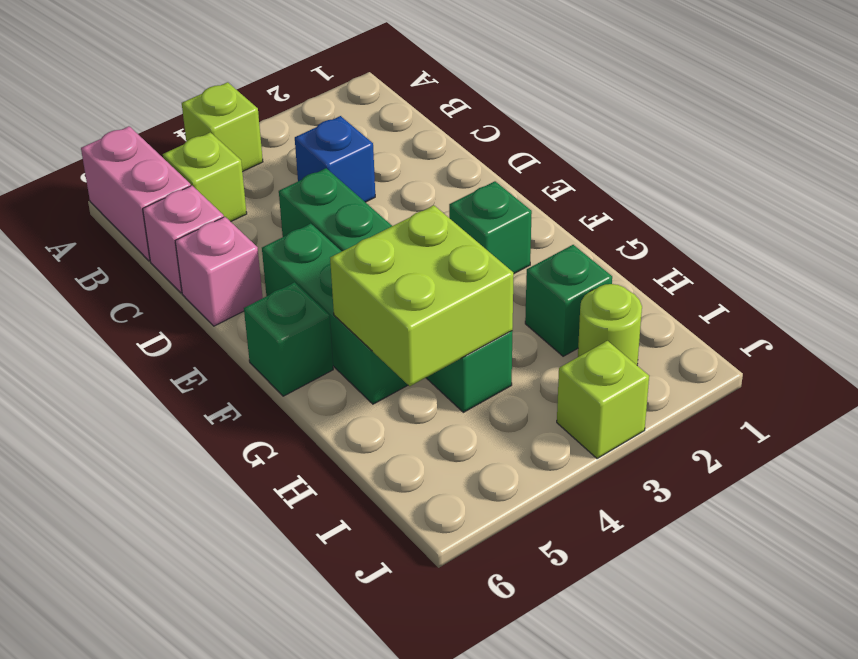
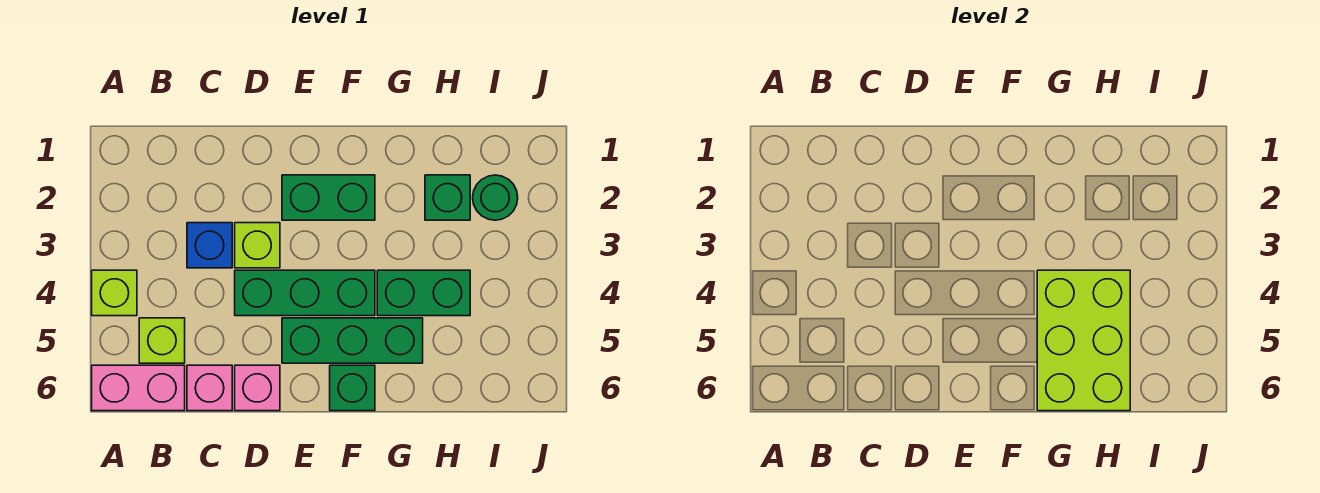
green 1x1 brick [449,181,532,274] -> green 1x2 brick [282,175,375,220]
lime 2x2 brick [330,205,514,386] -> lime 2x3 brick [1037,270,1130,411]
lime 1x1 round brick [578,284,642,365] -> green 1x1 round brick [473,175,518,220]
lime 1x1 brick [557,341,649,459] -> lime 1x1 brick moved to [235,223,280,268]

